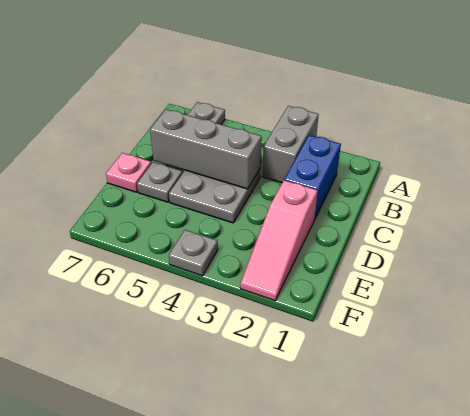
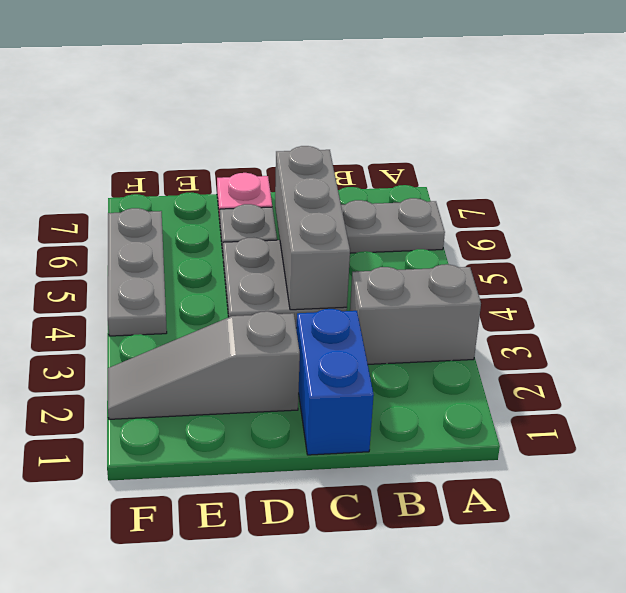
blue 1x2 brick [284,135,341,220] -> blue 1x2 brick turned to [296,309,374,455]
pink 1x3 slope [240,180,318,301] -> grey 1x3 slope [108,311,300,419]
grey 1x1 plate [169,230,218,276] -> grey 1x3 plate [108,208,167,336]

